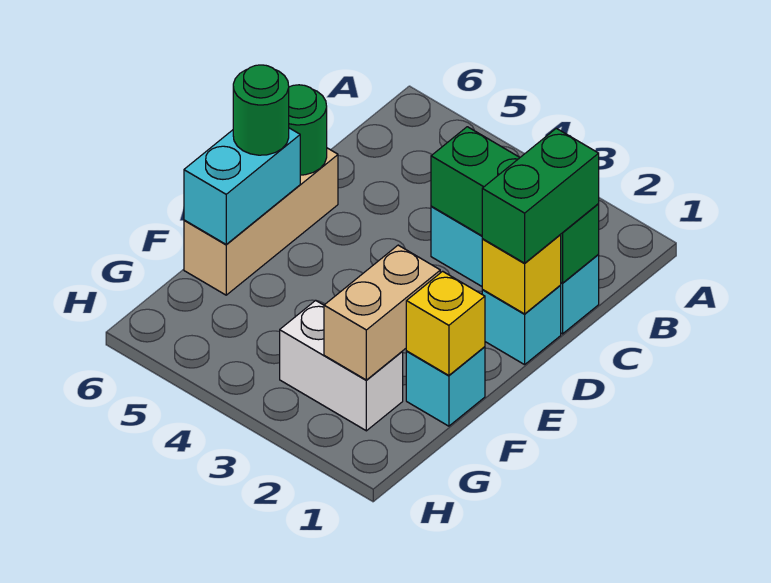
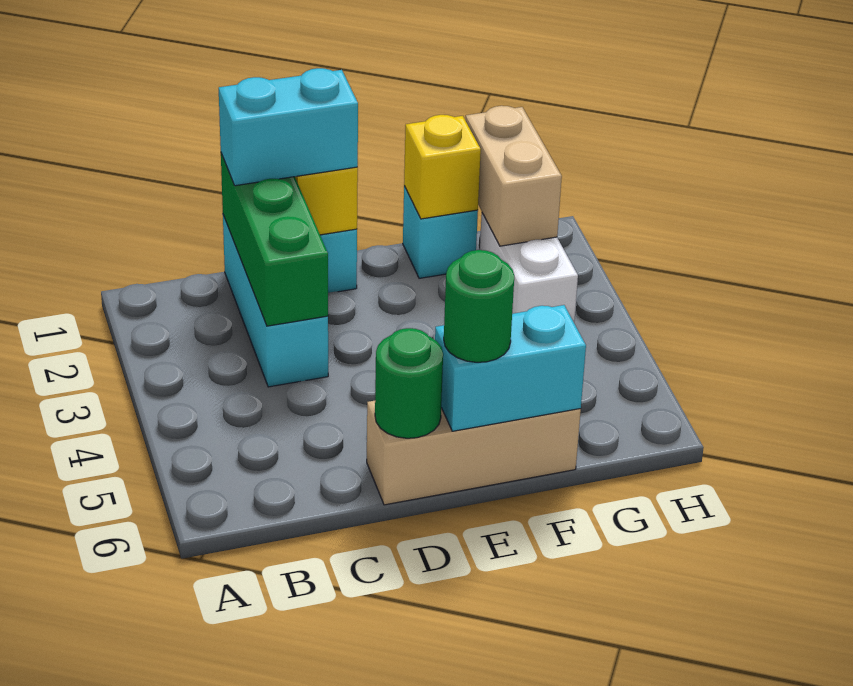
green 1x2 brick [482,128,599,263] -> cyan 1x2 brick [219,68,358,186]
tan 1x2 brick [324,245,440,380] -> tan 1x2 brick turned to [465,106,562,246]

